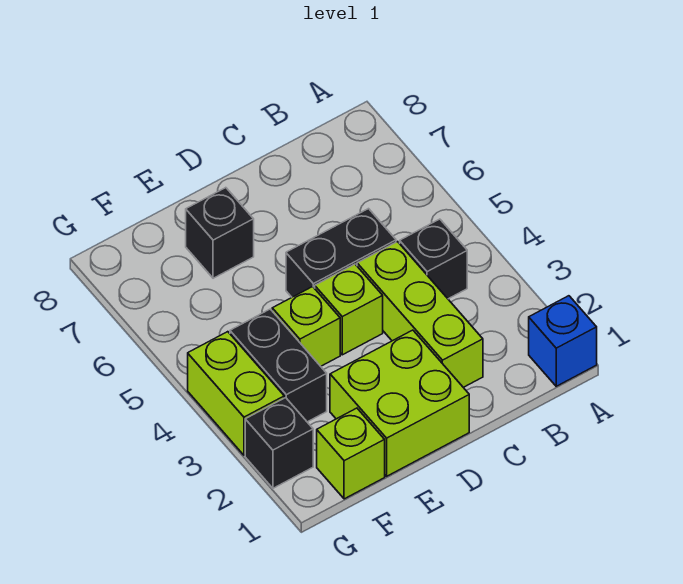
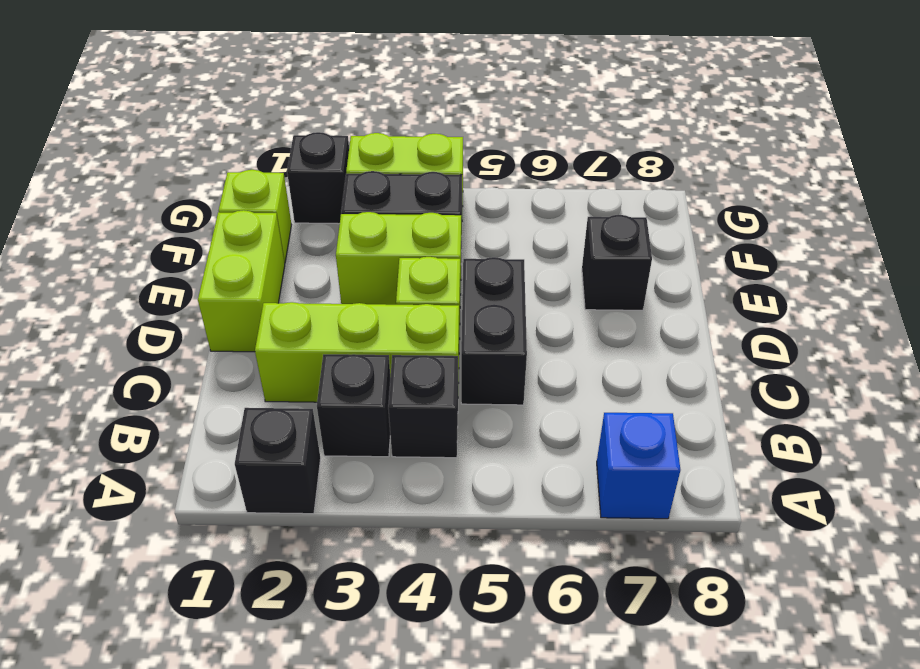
blue 1x1 brick [529,296,597,386] -> blue 1x1 brick moved to [597,413,680,519]
none -> black 1x1 brick [235,408,321,514]
none -> black 1x1 brick [317,354,390,457]
lime 2x2 brick [330,330,469,476] -> lime 1x2 brick [198,210,285,352]
lime 1x1 brick [272,287,340,366] -> lime 1x2 brick [336,212,461,305]

